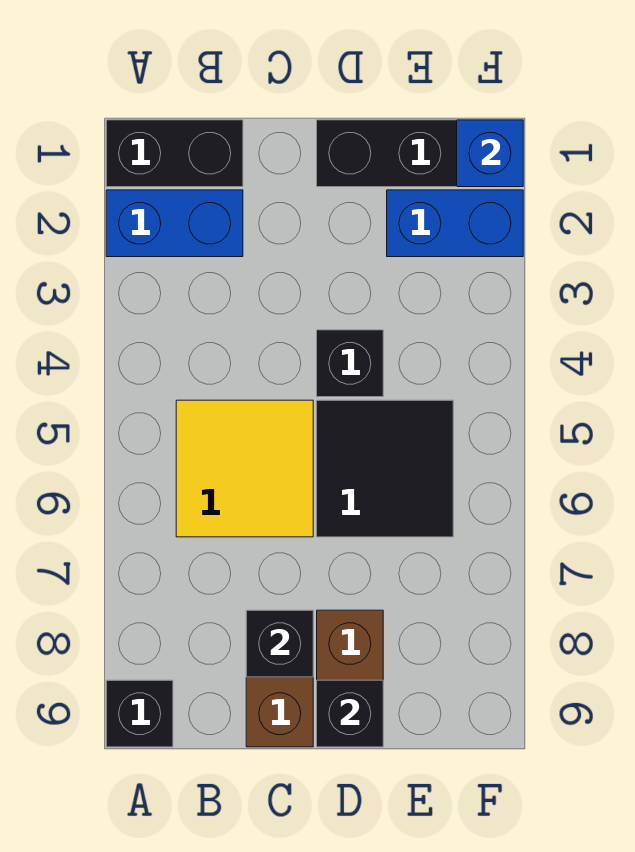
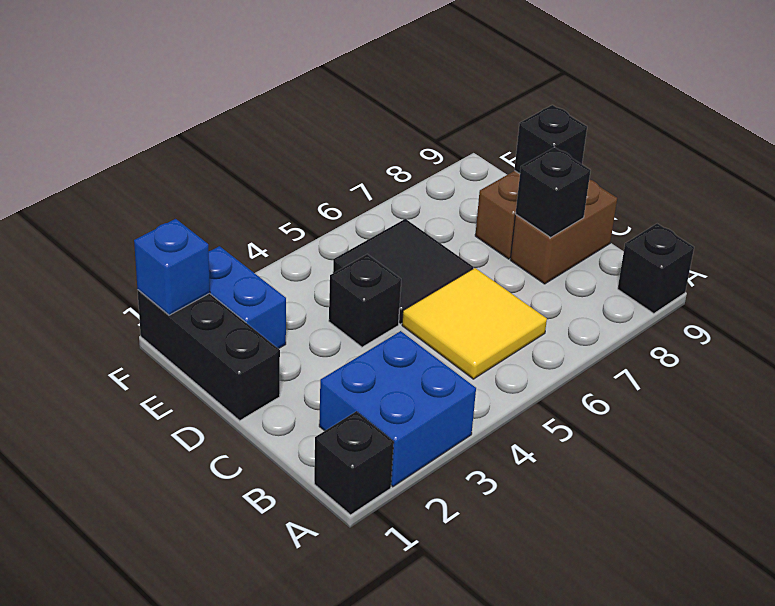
black 1x2 brick [106,120,243,187] -> black 1x1 brick [314,411,394,515]
blue 1x2 brick [106,190,243,257] -> blue 2x2 brick [319,331,476,487]

